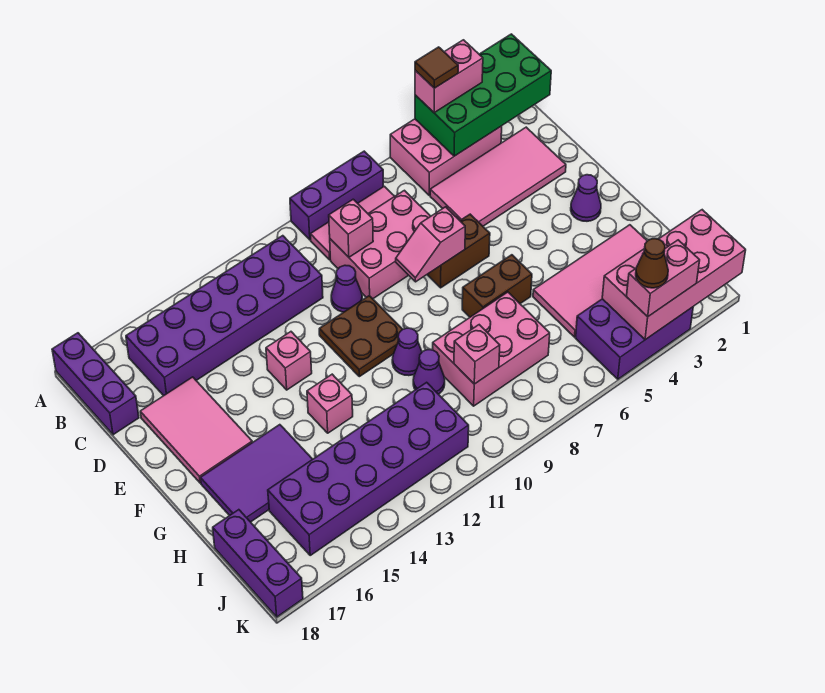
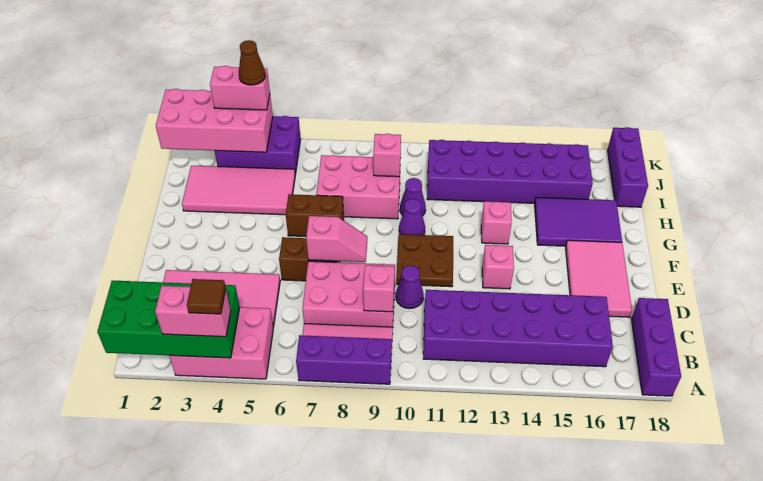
purple 1x1 cone [571,175,601,221] -> none

